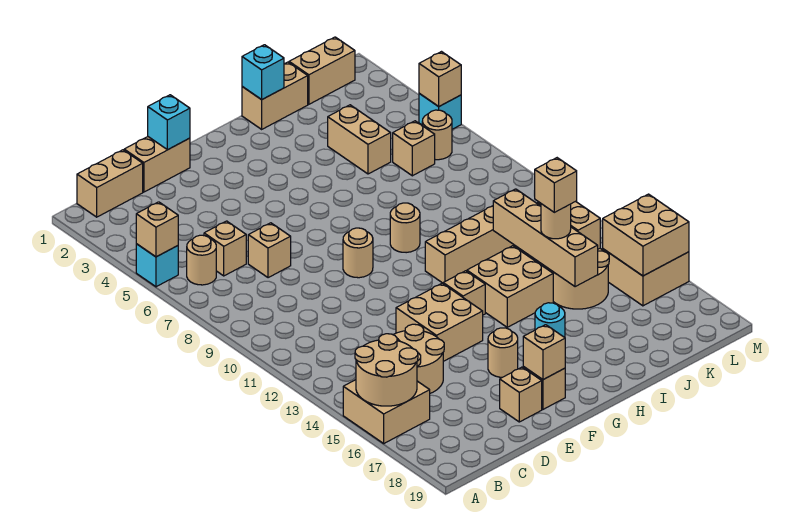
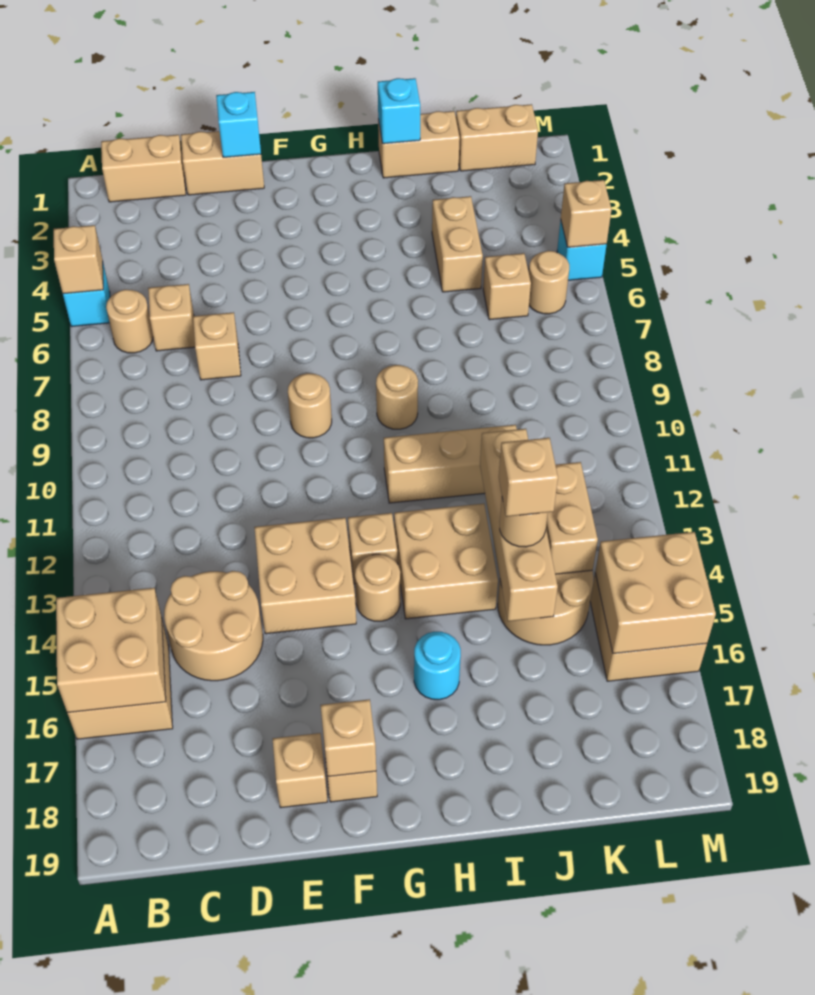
tan 2x2 round brick [355,334,418,406] -> tan 2x2 brick [56,588,166,713]
tan 1x1 round brick [488,328,518,377] -> tan 1x1 round brick moved to [355,554,400,621]

